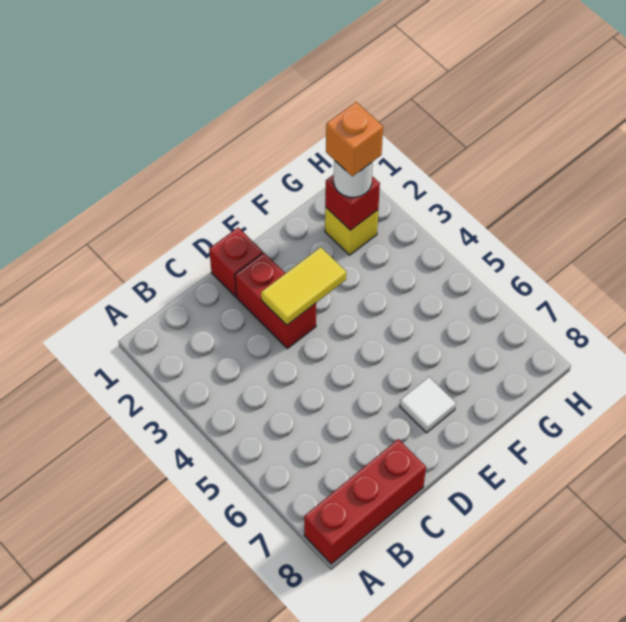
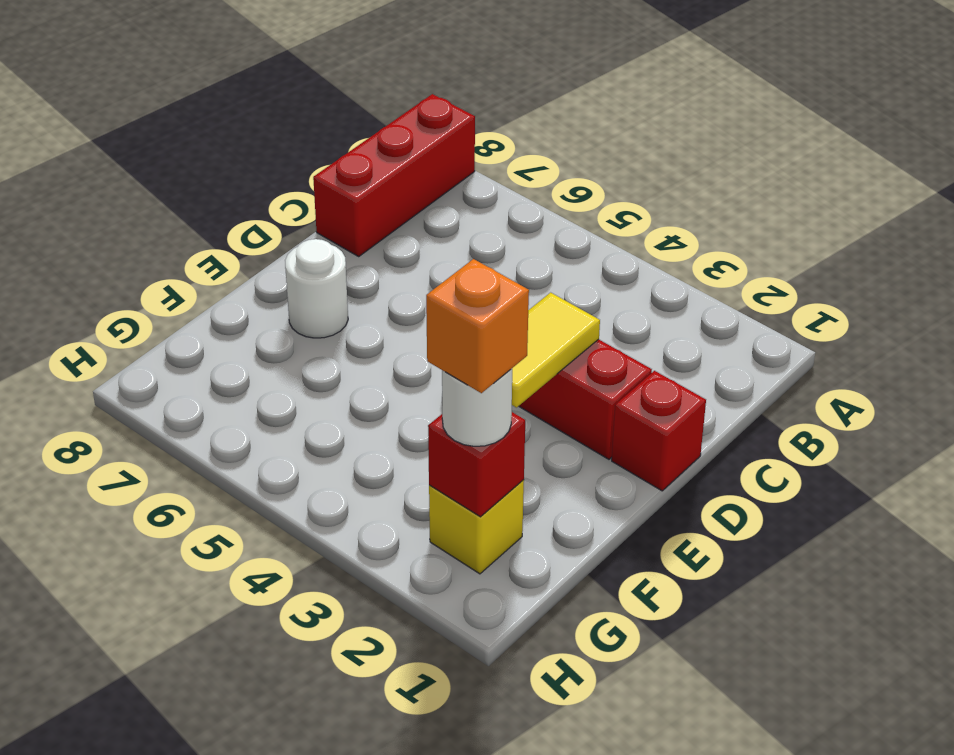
white 1x1 tile [400,377,456,433] -> white 1x1 round brick [285,239,348,338]

